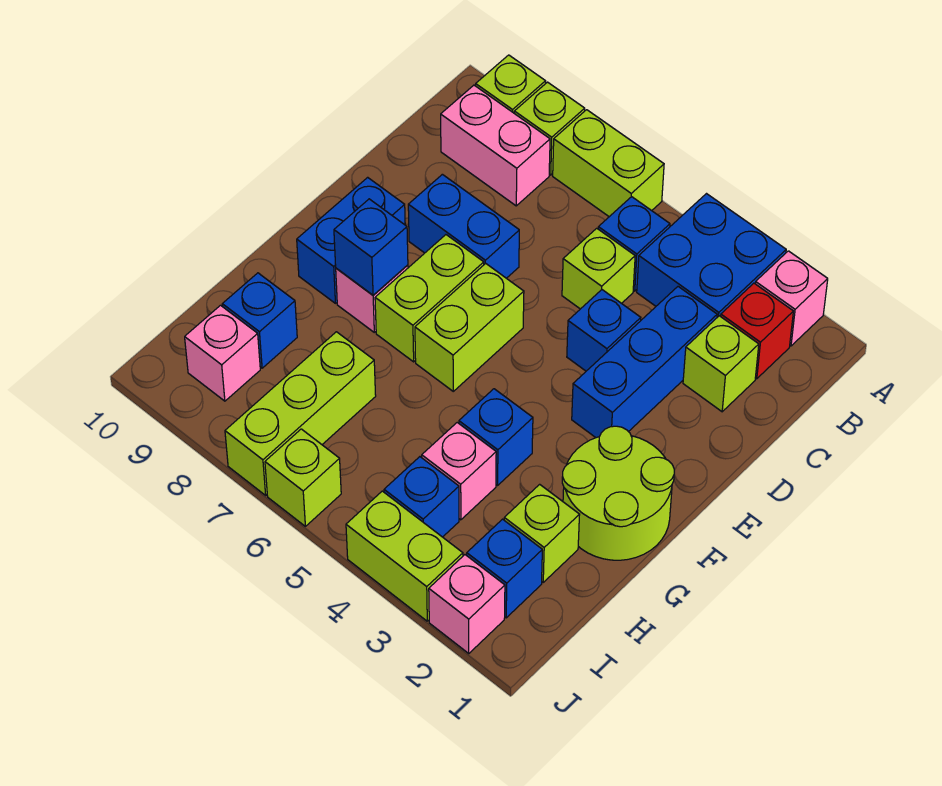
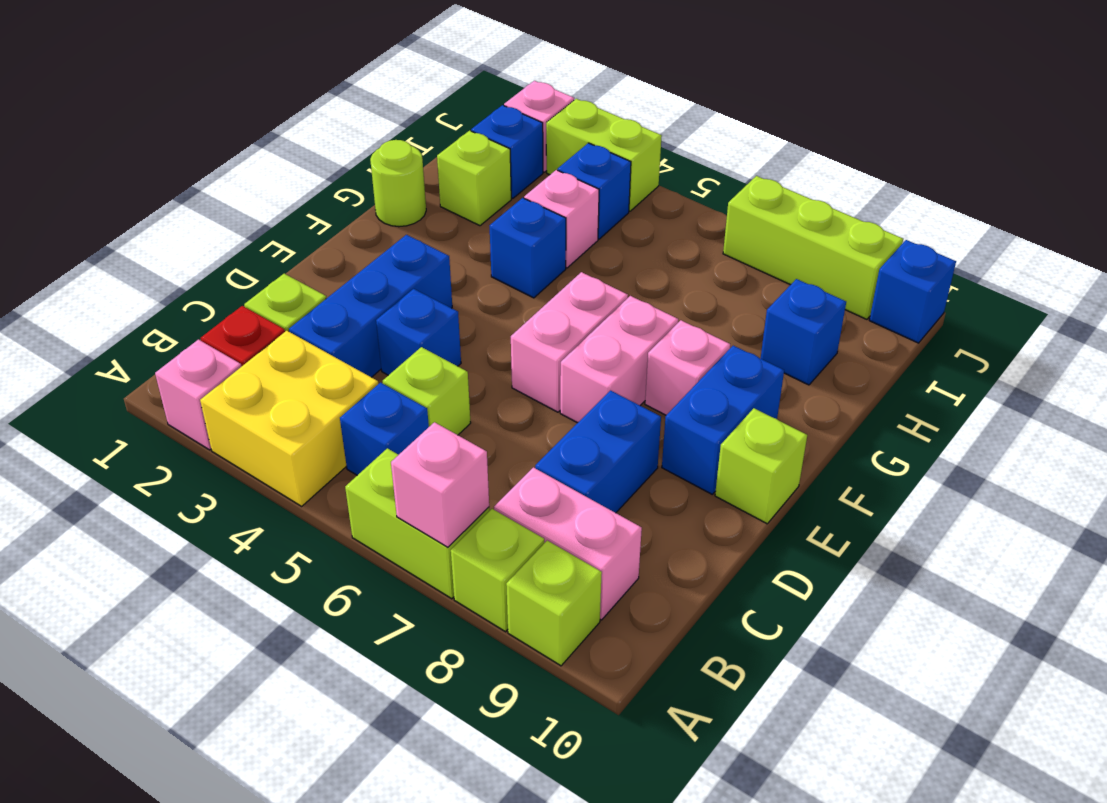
blue 2x2 brick [637,194,786,317] -> yellow 2x2 brick [200,331,378,506]
blue 1x2 brick [408,174,519,278] -> blue 1x2 brick turned to [535,391,661,513]
lime 1x2 brick [415,263,524,391] -> pink 1x2 brick [511,272,628,412]
lime 1x2 brick [375,235,484,362] -> pink 1x2 brick [560,296,678,423]
lime 2x2 round brick [562,426,674,560] -> lime 1x1 round brick [370,140,426,227]
blue 1x1 brick [334,199,408,295] -> blue 1x1 brick moved to [869,240,956,343]
lime 1x3 brick [225,332,376,495] -> lime 1x3 brick turned to [723,176,903,319]
pink 1x1 brick [185,305,260,401] -> pink 1x1 brick moved to [391,422,489,547]
lime 1x1 brick [265,429,341,526] -> lime 1x1 brick moved to [715,408,807,524]

